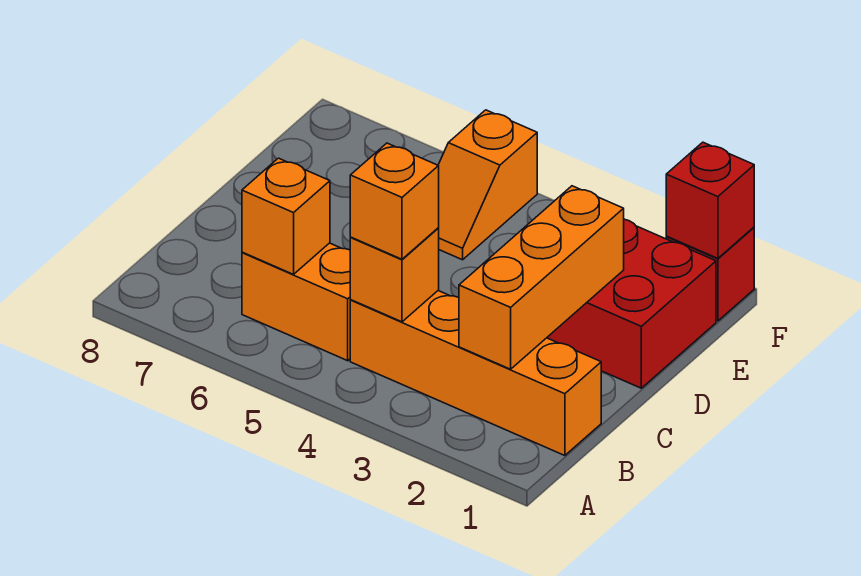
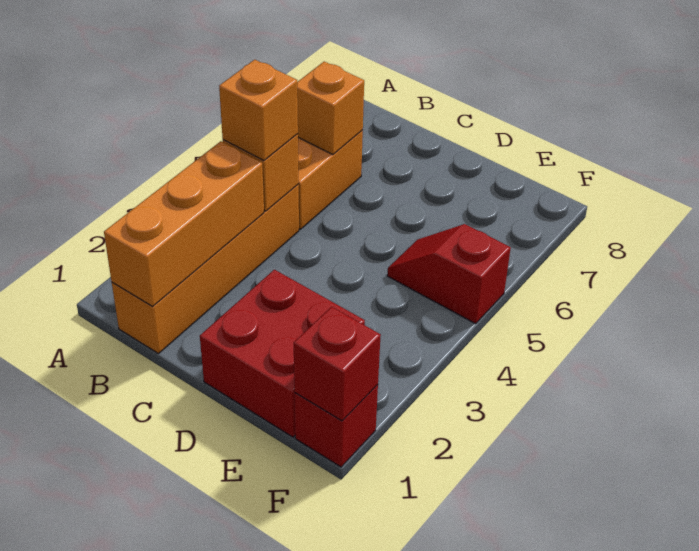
orange 1x3 brick [459,186,624,369] -> orange 1x3 brick turned to [104,141,264,306]
orange 1x2 slope [438,110,537,260] -> red 1x2 slope [387,224,511,324]

